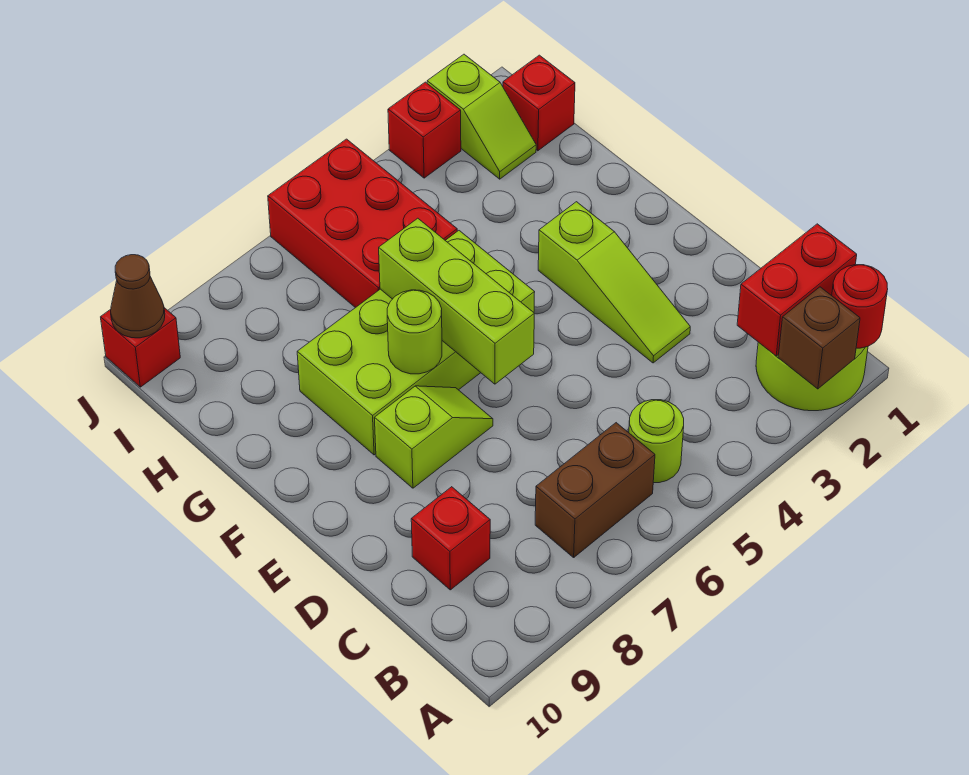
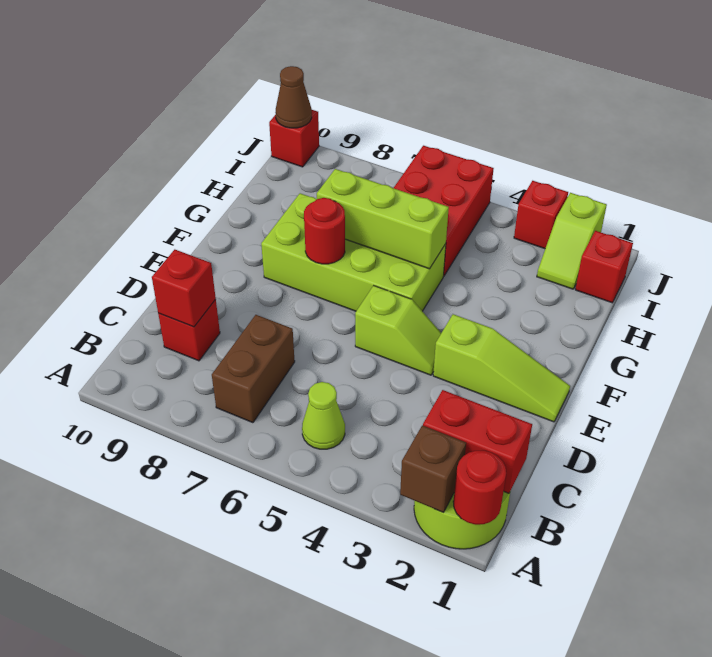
lime 1x1 round brick [629,400,684,483] -> lime 1x1 cone [302,382,345,449]
brown 1x2 brick [535,423,655,557] -> brown 1x2 brick turned to [212,315,295,423]
none -> red 1x1 brick [152,250,216,327]
lime 1x3 slope [538,202,690,363] -> lime 1x3 slope turned to [433,314,570,422]
lime 1x3 brick [379,218,534,384] -> lime 1x3 brick turned to [317,169,449,269]
lime 1x2 slope [374,386,493,488] -> lime 1x2 slope moved to [355,286,441,375]
lime 1x1 round brick [387,290,442,374] -> red 1x1 round brick [304,198,345,264]

